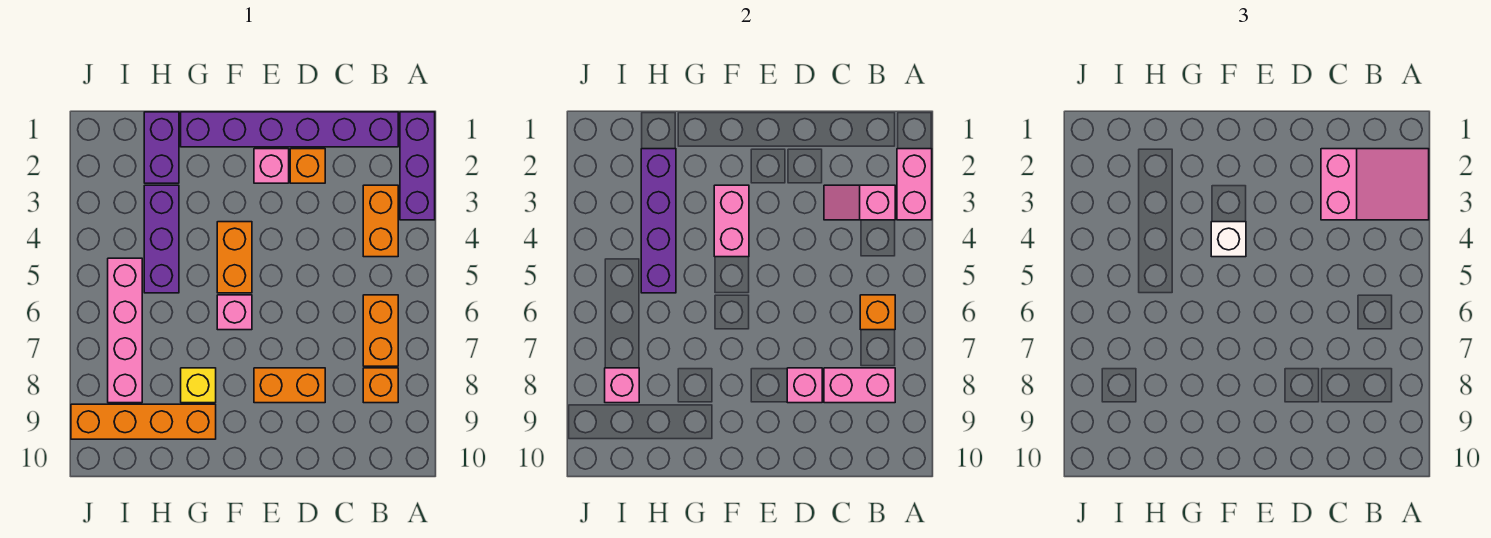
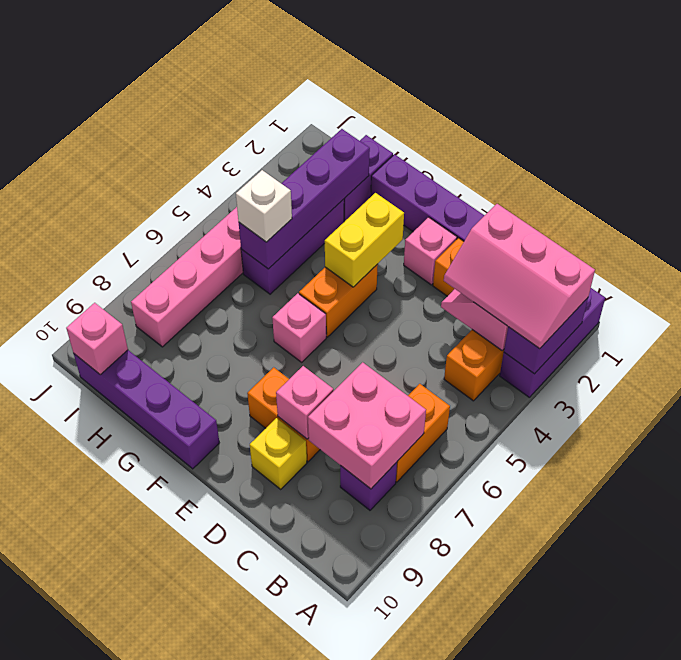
pink 1x2 brick [897,149,932,220] -> purple 1x2 brick [504,298,588,374]
pink 2x3 slope [1321,149,1429,220] -> pink 2x3 slope turned to [444,204,595,349]
orange 1x1 brick [860,295,895,330] -> none
orange 1x1 brick [363,368,398,403] -> purple 1x1 brick [340,462,397,510]
pink 1x2 brick [824,368,895,403] -> pink 2x2 brick [308,362,426,489]
pink 1x2 brick [714,185,749,257] -> yellow 1x2 brick [325,193,404,287]
white 1x1 brick [1211,222,1246,257] -> white 1x1 brick moved to [236,170,292,242]
none -> purple 1x4 brick [74,350,219,469]
yellow 1x1 brick [181,368,216,403] -> yellow 1x1 brick moved to [250,418,307,489]
orange 1x4 brick [71,404,216,439] -> none
pink 1x1 brick [605,368,639,403] -> pink 1x1 brick moved to [66,303,128,375]

